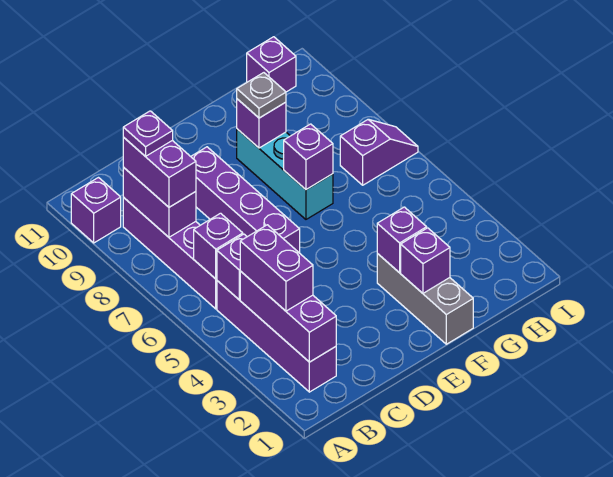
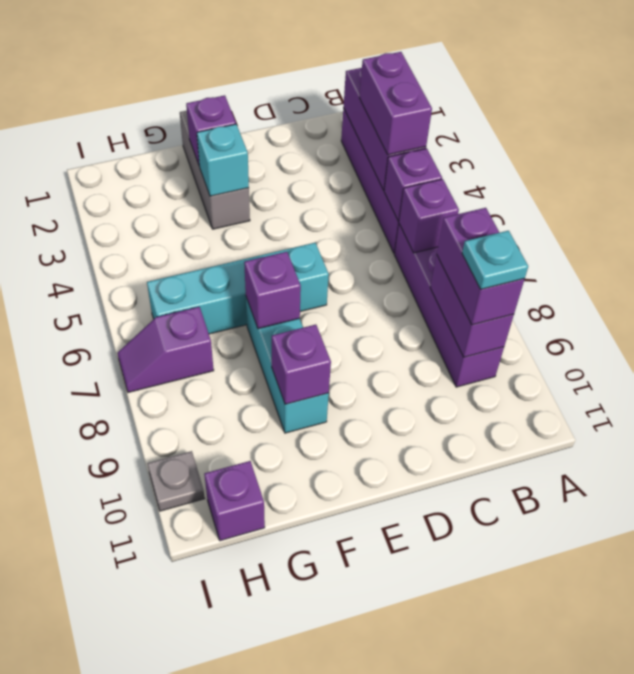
purple 1x1 brick [71,178,121,243] -> none
purple 1x1 plate [123,111,173,157] -> cyan 1x1 plate [462,231,528,289]
purple 1x4 brick [191,147,300,253] -> none
none -> cyan 1x4 brick [147,243,329,334]
purple 1x1 brick [377,207,427,273] -> cyan 1x1 brick [197,124,249,196]
grey 1x1 plate [237,73,286,118] -> grey 1x1 plate moved to [147,451,205,511]

